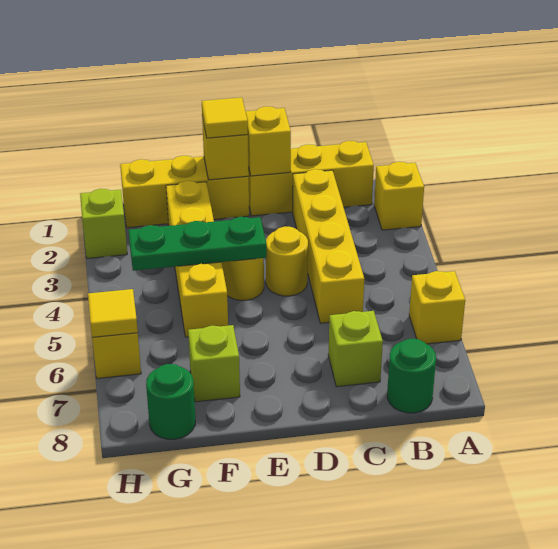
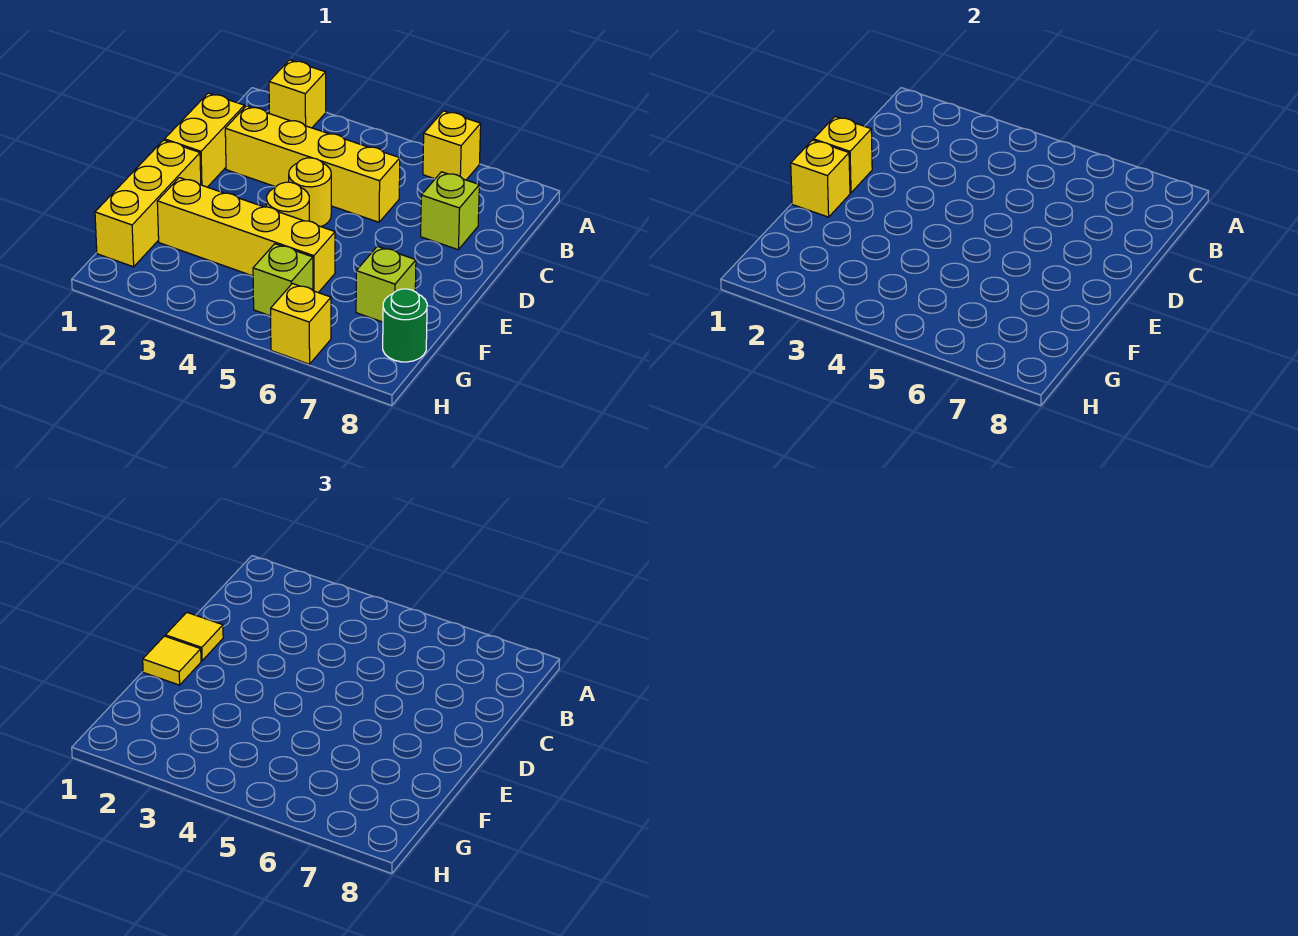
yellow 1x3 brick [248,141,374,216] -> yellow 1x2 brick [165,93,244,187]
green 1x1 round brick [387,339,436,413] -> none
green 1x3 plate [128,217,267,271] -> none
lime 1x1 brick [80,189,127,258] -> lime 1x1 brick moved to [253,244,313,316]
yellow 1x1 tile [88,289,138,337] -> yellow 1x1 tile moved to [165,613,223,661]

